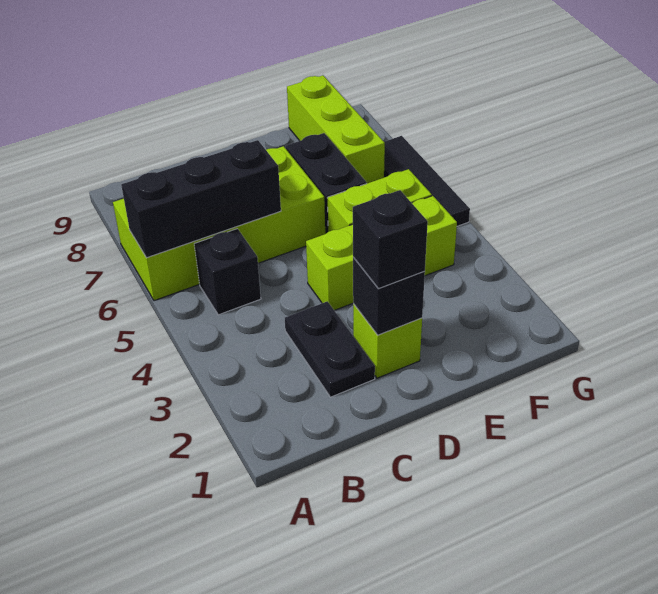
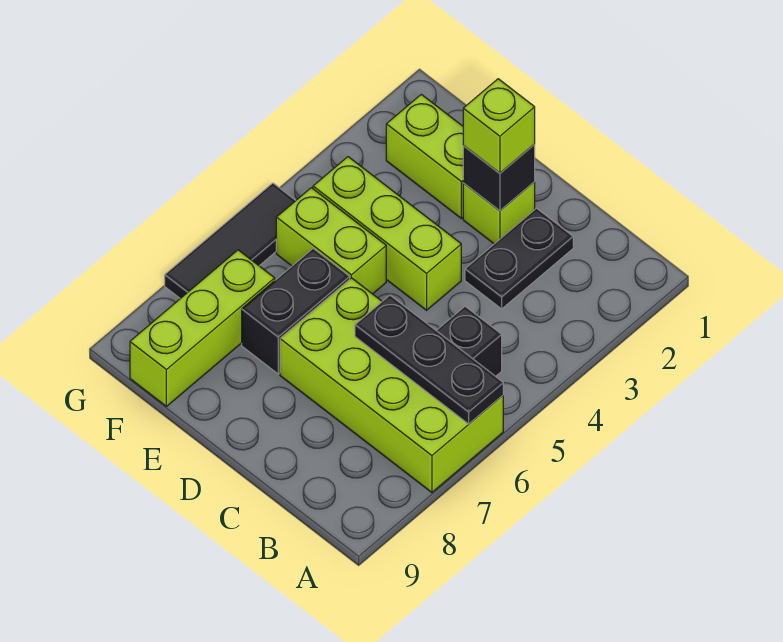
black 1x3 brick [121,140,281,258] -> black 1x3 plate [355,295,503,424]
black 1x1 brick [353,190,428,289] -> lime 1x1 brick [463,79,535,173]
none -> lime 1x2 brick [386,94,463,218]

